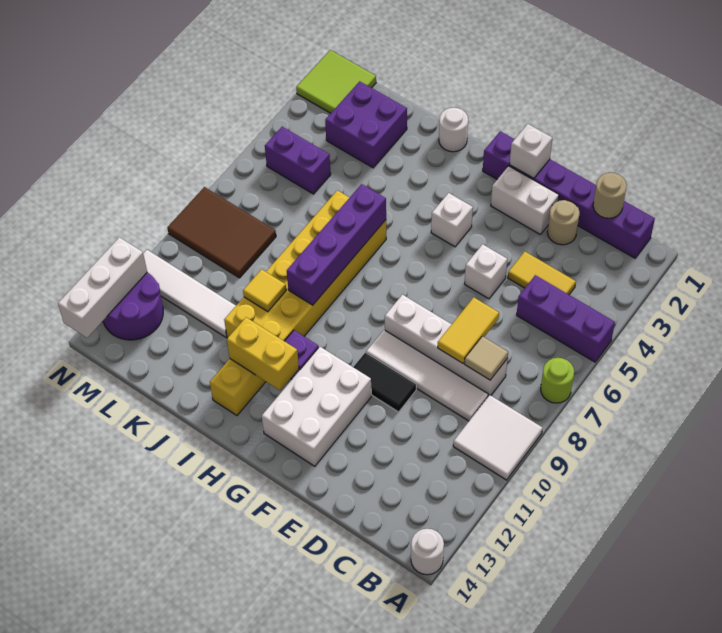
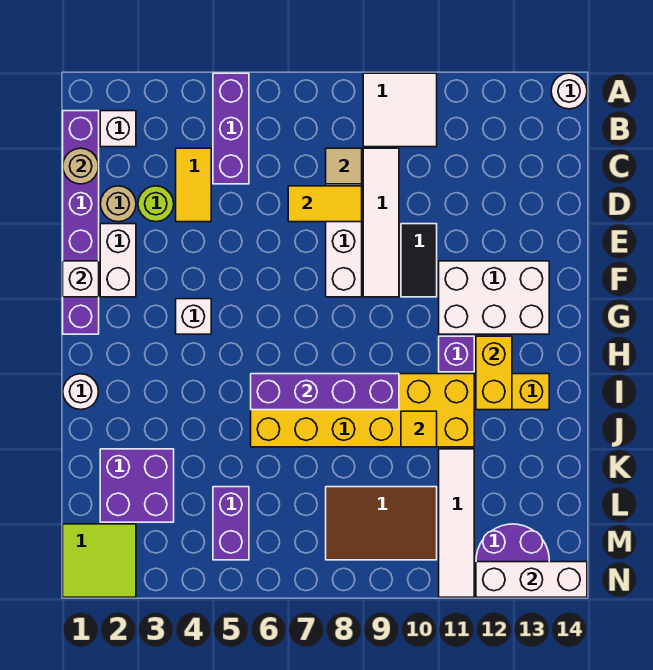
lime 1x1 round brick [541,358,574,403] -> lime 1x1 round brick moved to [138,186,174,222]
white 1x1 brick [465,244,507,299] -> white 1x1 brick moved to [100,111,136,147]
brown 2x3 tile [167,187,276,278] -> brown 2x3 tile turned to [326,487,437,560]

